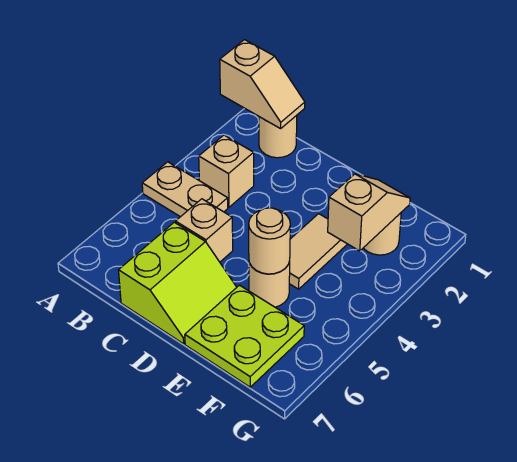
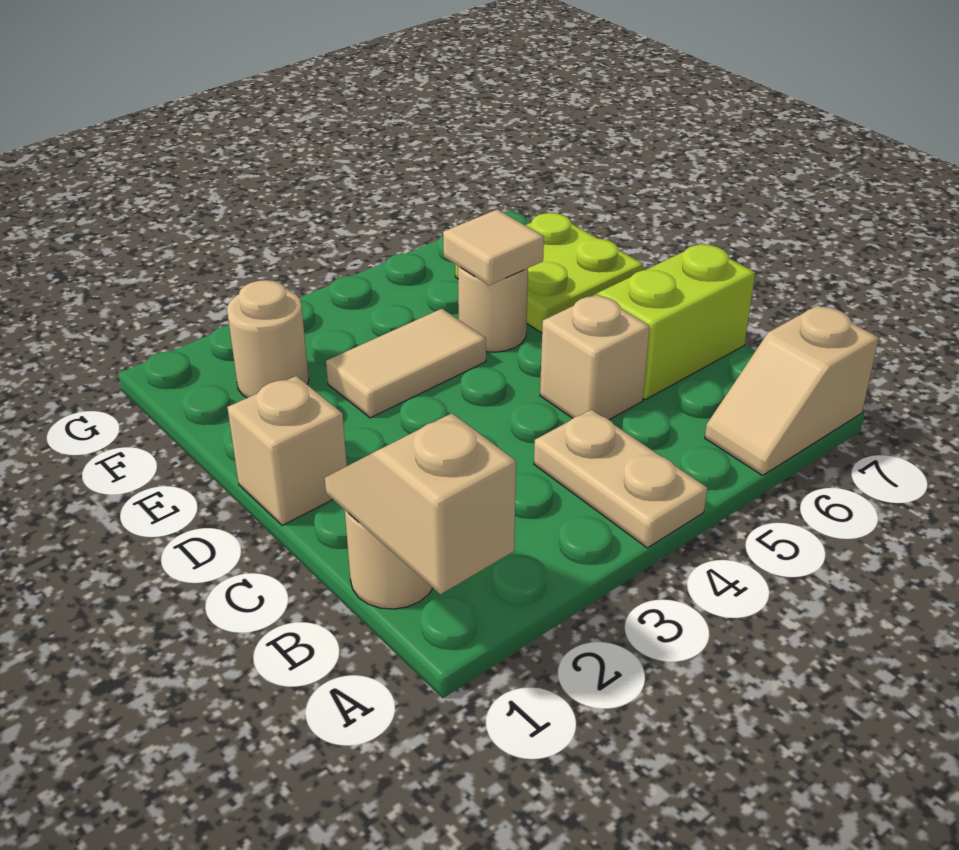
tan 1x1 brick [199,135,254,207] -> tan 1x1 brick moved to [227,376,347,526]
tan 1x1 round brick [249,208,290,274] -> tan 1x1 tile [443,209,544,285]
tan 1x2 slope [328,174,410,251] -> tan 1x2 slope moved to [705,305,879,475]

